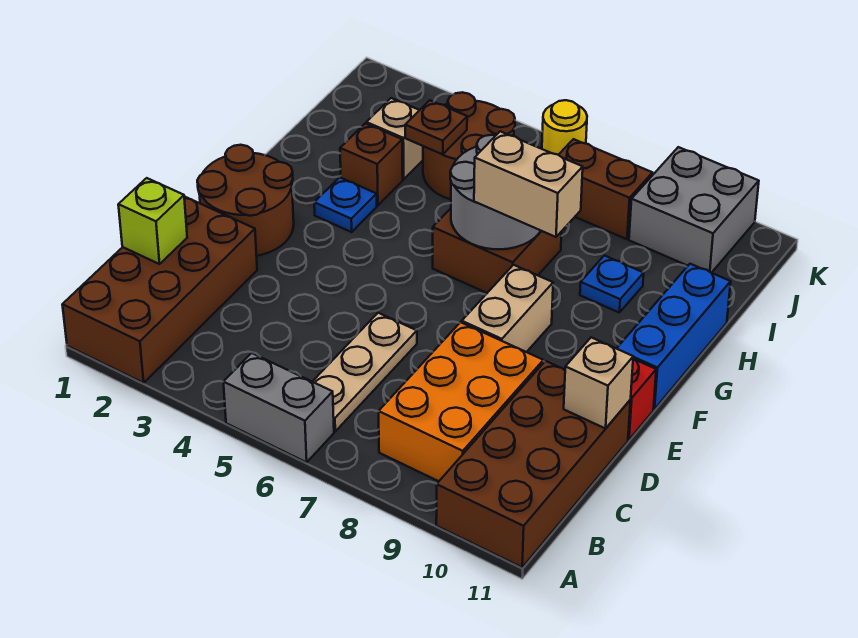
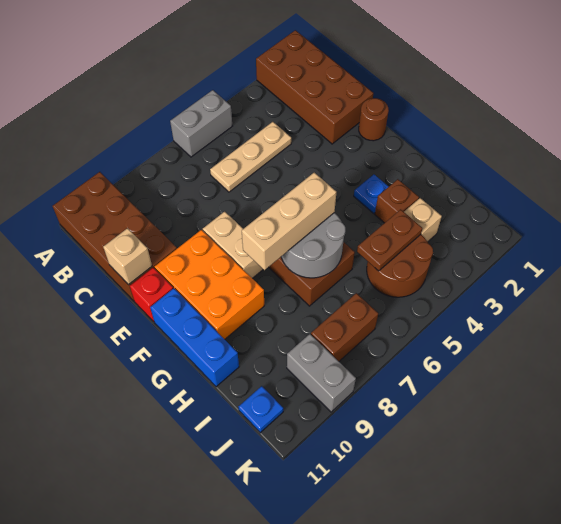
tan 1x3 plate [312,313,417,431] -> tan 1x3 plate turned to [210,122,291,192]
orange 2x3 brick [379,322,543,481] -> orange 2x3 brick moved to [155,230,264,339]
lime 1x1 brick [118,178,187,264] -> none
brown 2x2 round brick [197,145,294,256] -> brown 1x1 round brick [359,98,389,141]
tan 1x2 brick [474,131,583,237] -> tan 1x3 brick [242,172,336,270]
blue 1x1 plate [580,256,644,313] -> blue 1x1 plate moved to [238,386,283,433]
brown 1x1 plate [405,100,467,154] -> brown 1x2 plate [357,209,422,271]
grey 2x2 brick [629,147,759,273] -> grey 1x2 brick [287,334,356,412]
yellow 1x1 round brick [542,100,587,155] -> none

